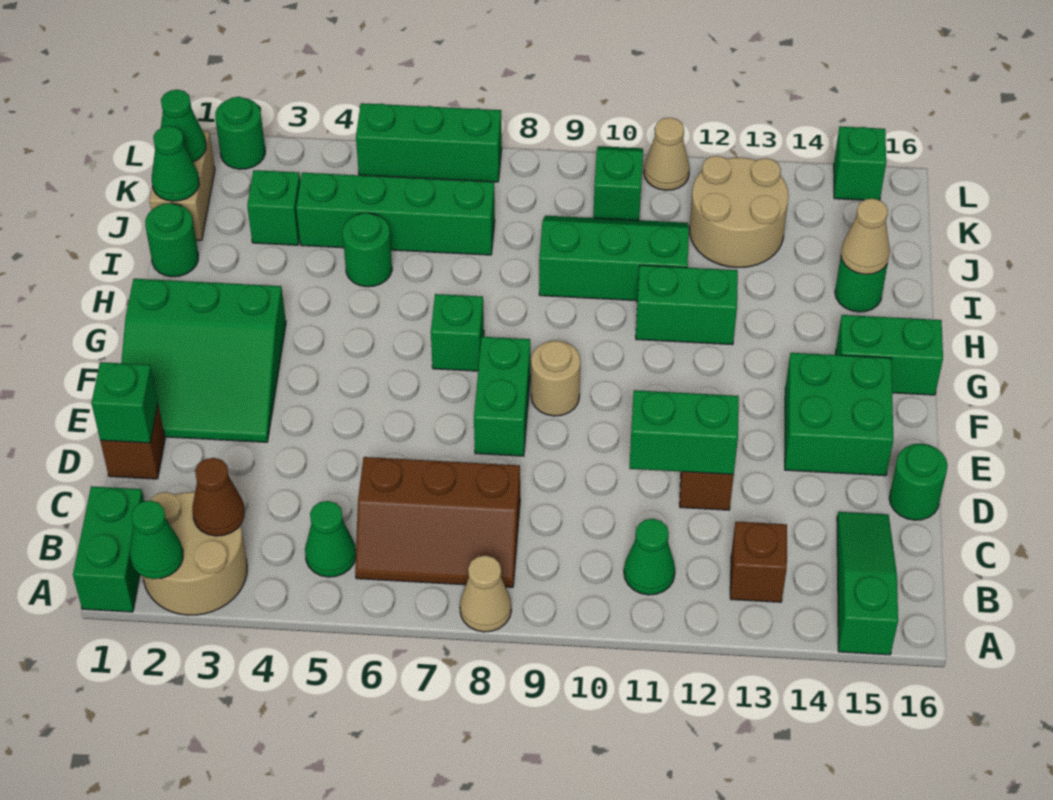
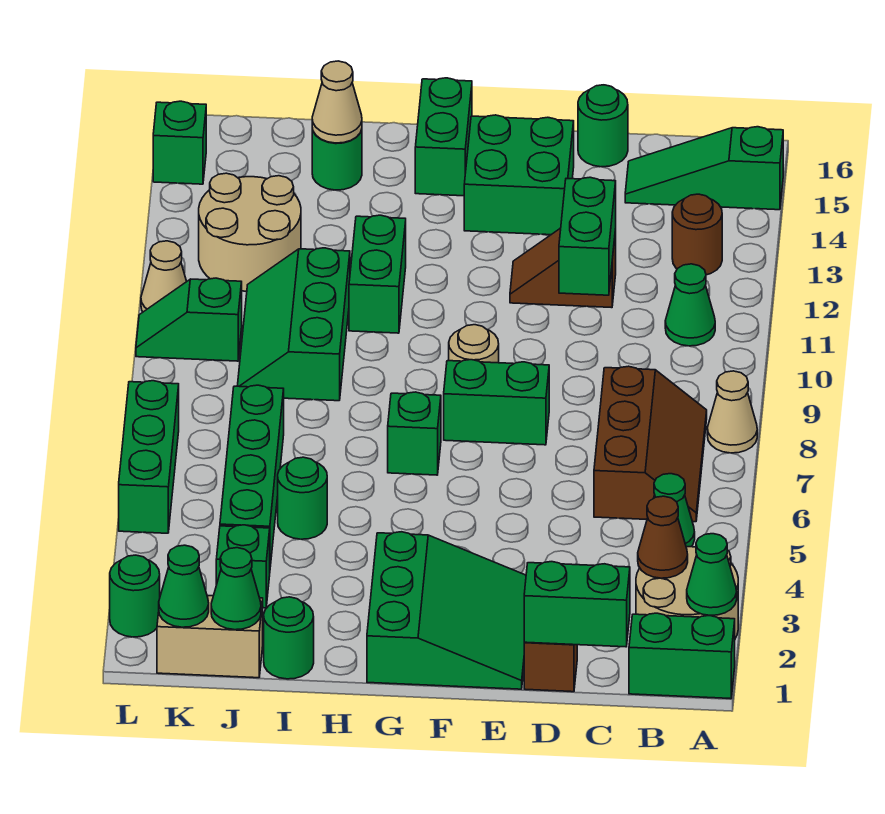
brown 1x1 brick [730,522,787,602] -> brown 1x1 round brick [672,194,722,275]
green 1x1 brick [91,362,158,443] -> green 1x2 brick [524,562,630,647]

